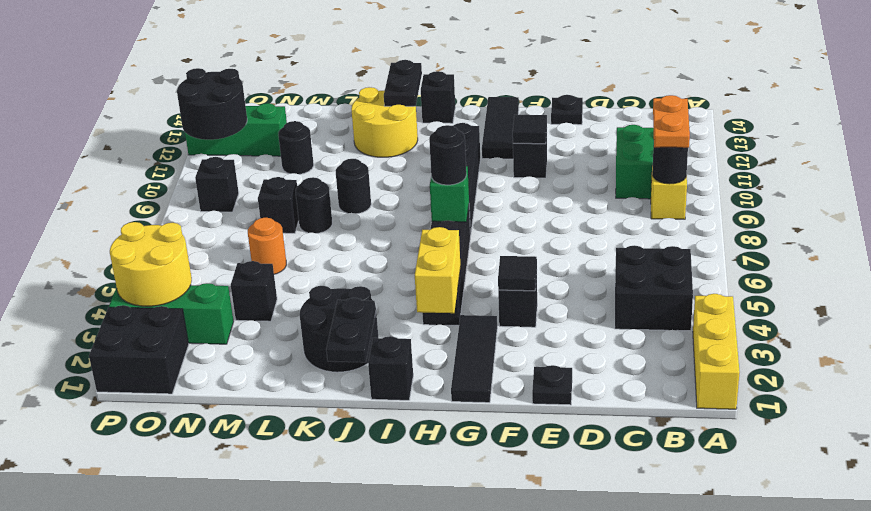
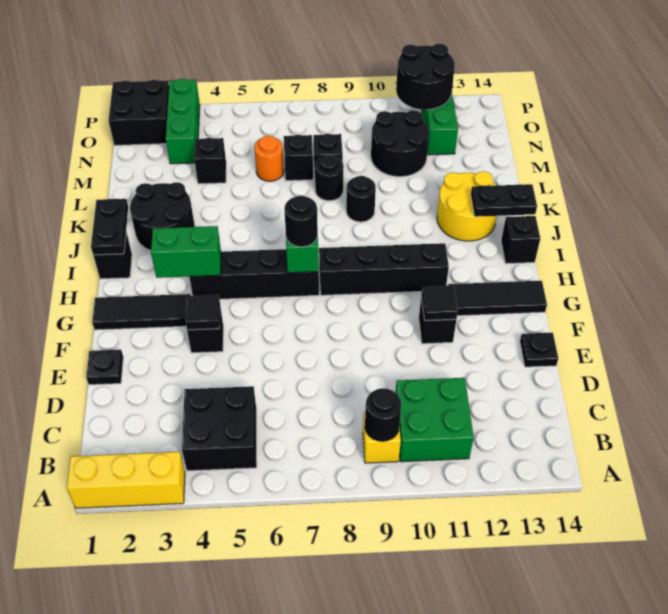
orange 1x2 plate [653,95,690,148] -> none
yellow 1x2 brick [415,227,461,313] -> green 1x2 brick [151,226,221,278]
black 1x2 plate [326,298,376,362] -> black 1x2 plate turned to [91,199,128,255]
black 1x1 round brick [278,121,314,174] -> black 2x2 round brick [371,110,429,177]
yellow 2x2 round brick [110,222,192,306] -> none
black 1x1 brick [195,157,239,212] -> black 1x1 brick moved to [284,135,313,181]

